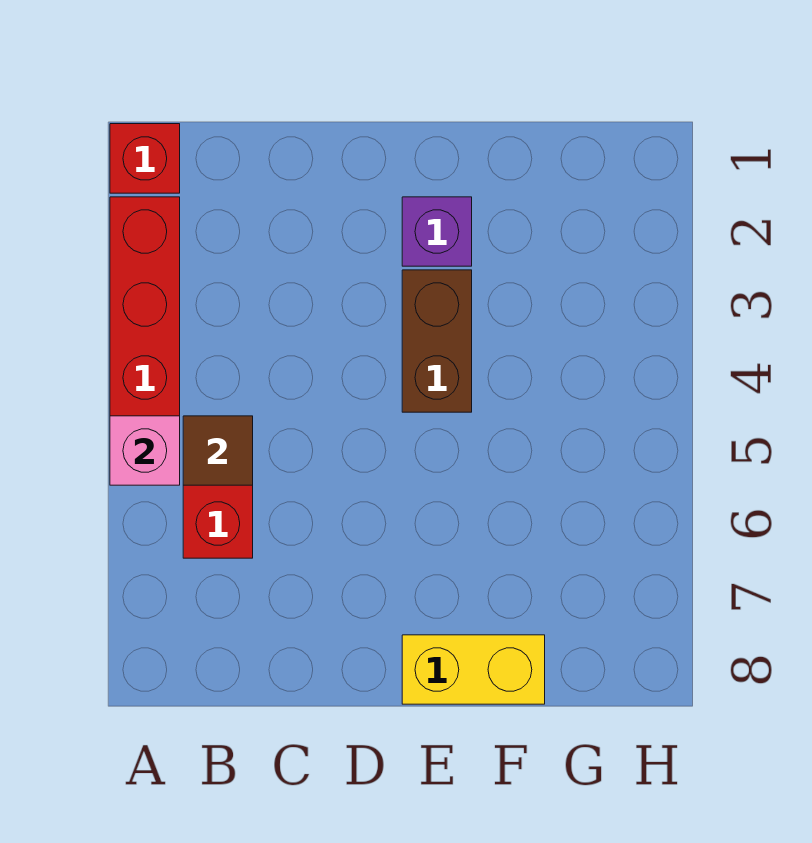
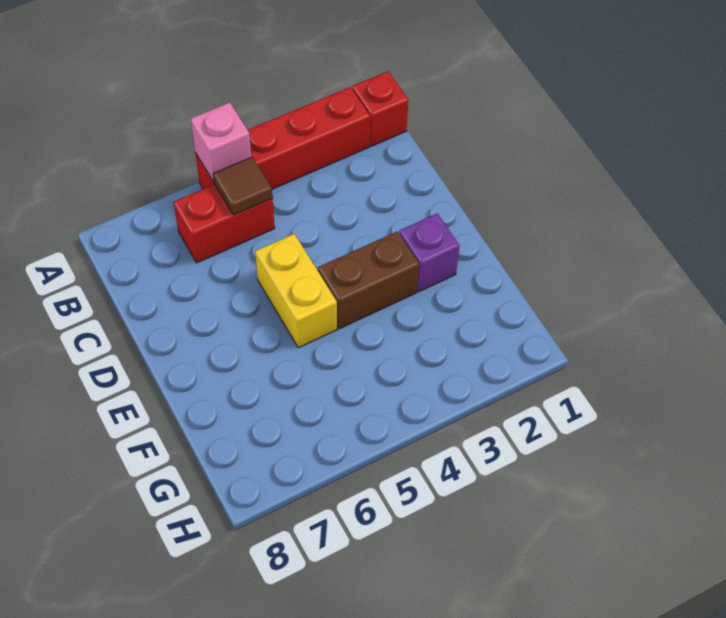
yellow 1x2 brick [402,635,545,704] -> yellow 1x2 brick moved to [255,234,337,348]

